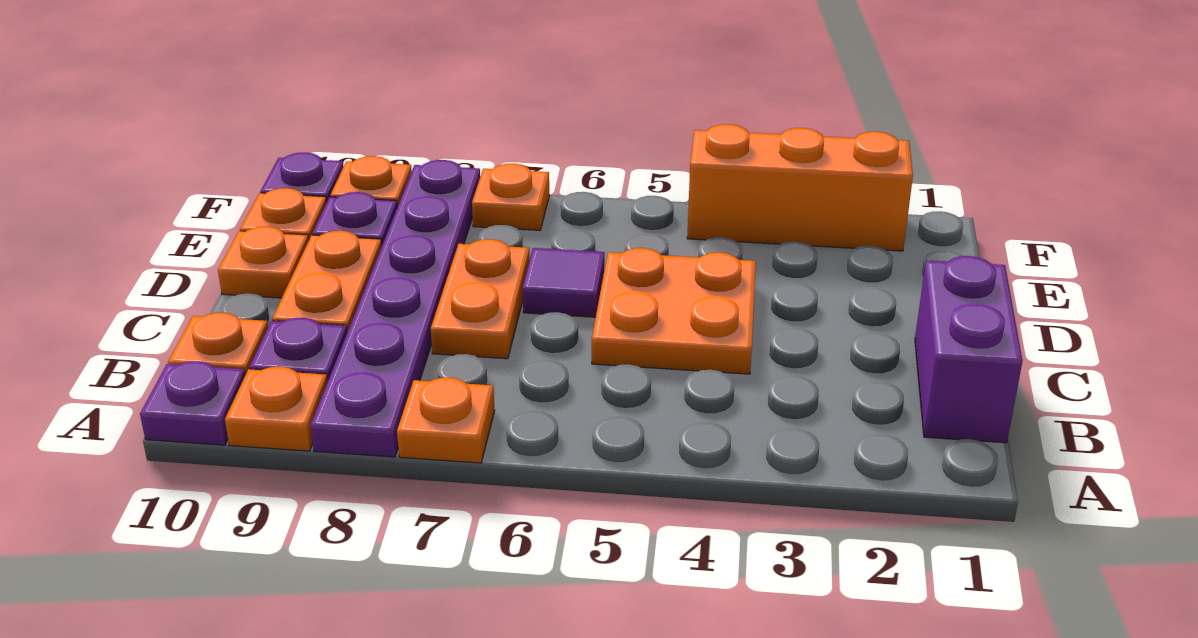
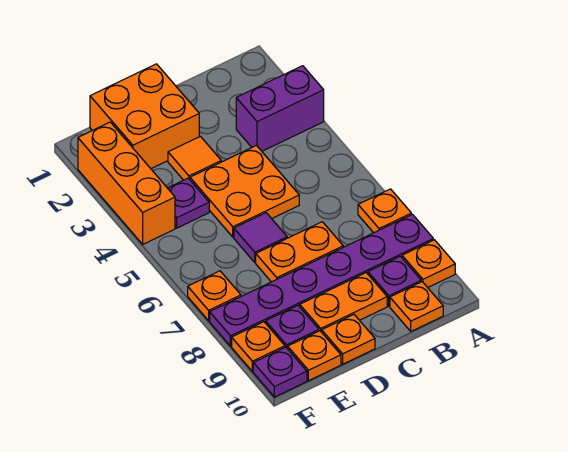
purple 1x1 plate [140,361,245,445] -> purple 1x1 plate moved to [168,178,209,228]
purple 1x2 brick [915,256,1023,443] -> purple 1x2 brick moved to [236,66,324,151]
none -> orange 2x2 brick [90,64,199,169]
none -> orange 1x1 tile [168,136,221,180]

